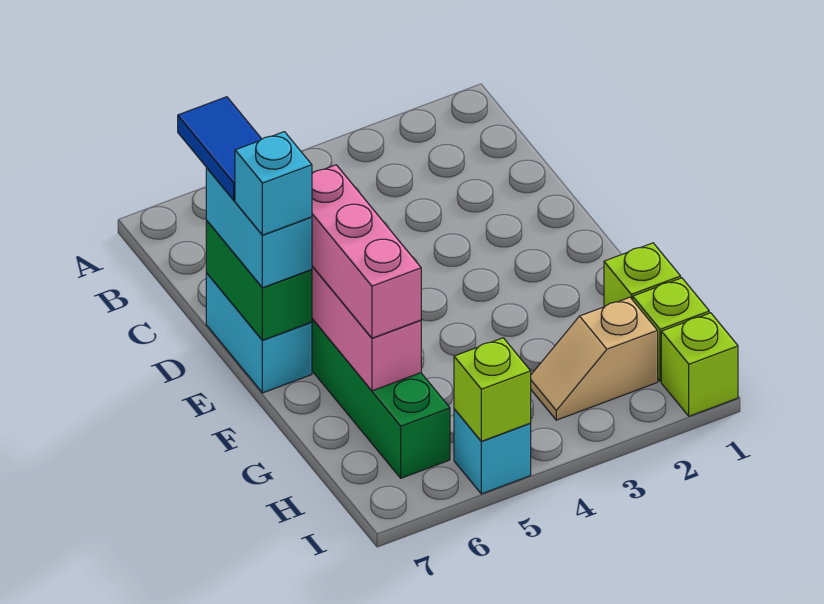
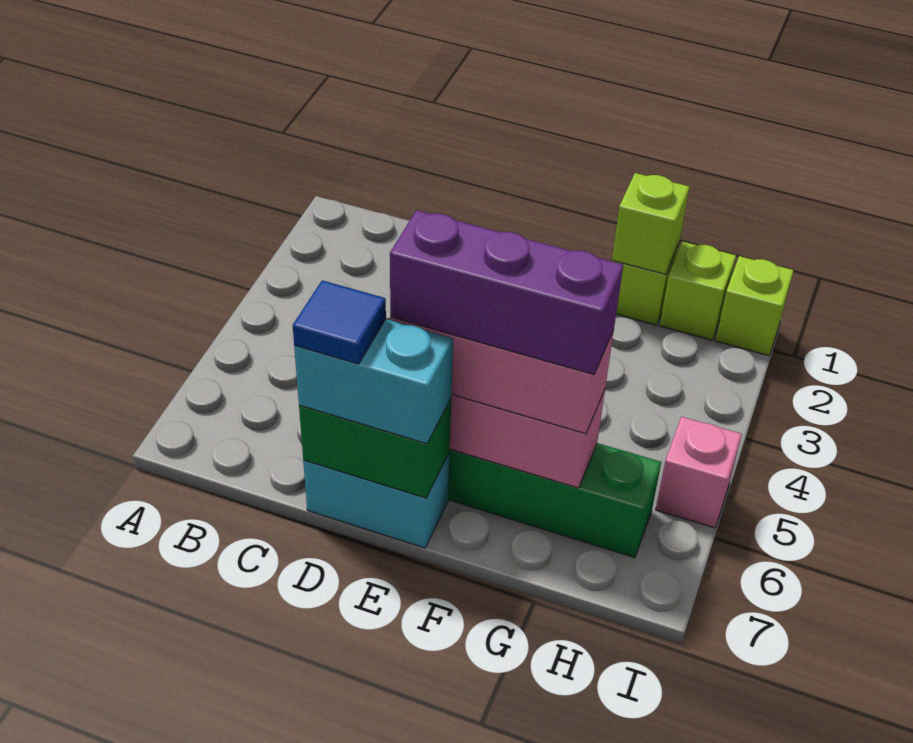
blue 1x2 tile [178,97,261,200] -> blue 1x1 tile [293,280,386,364]
none -> purple 1x3 brick [390,210,623,374]
cyan 1x1 brick [235,132,312,235] -> none
tan 1x2 slope [531,297,658,420] -> none
cyan 1x1 brick [454,409,531,494] -> pink 1x1 brick [656,417,742,528]
lime 1x1 brick [454,338,531,441] -> lime 1x1 brick moved to [612,173,689,274]

